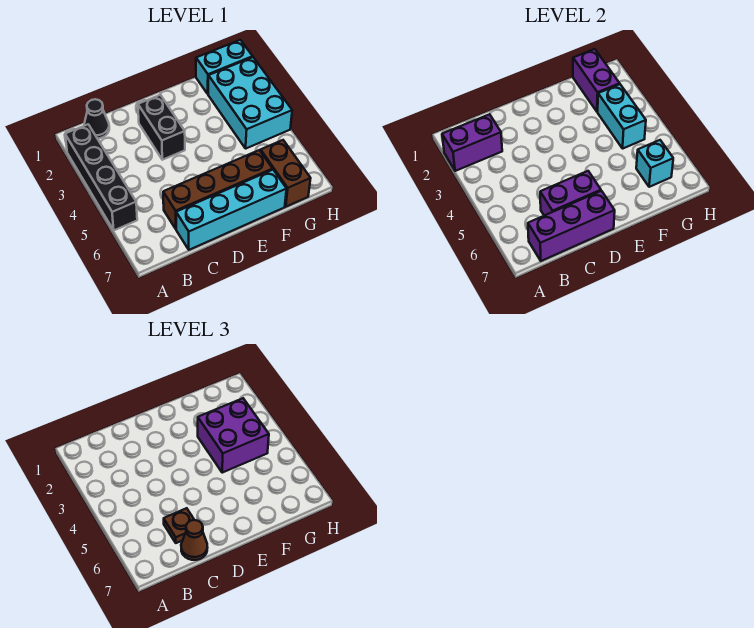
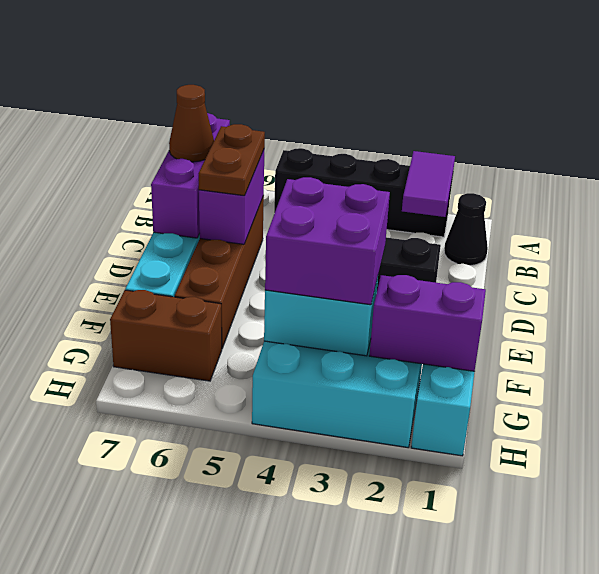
purple 1x2 brick [442,114,502,171] -> purple 1x2 tile [402,151,455,217]
brown 1x1 plate [164,508,194,543] -> brown 1x2 plate [198,124,265,196]
cyan 1x1 brick [636,140,673,187] -> none

